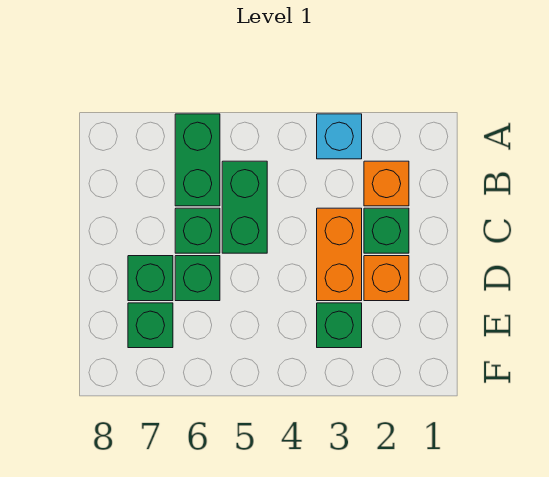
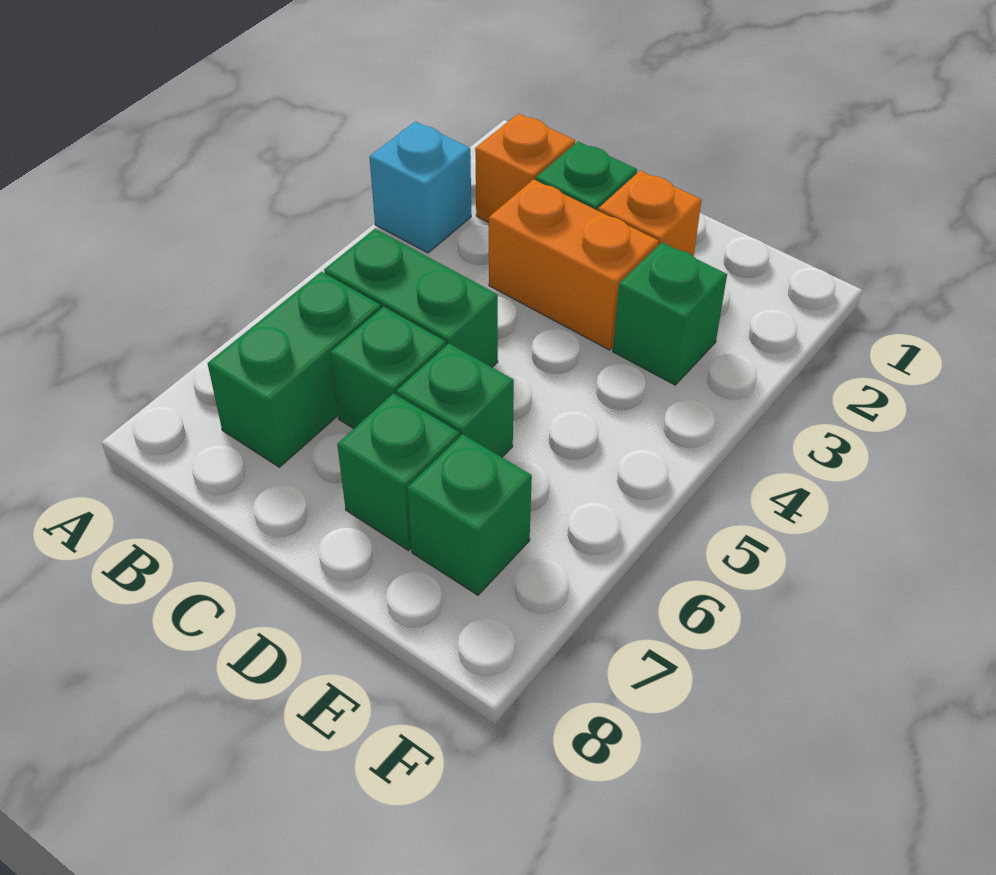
green 1x2 brick [175,114,220,206] -> green 1x2 brick turned to [208,272,381,467]

